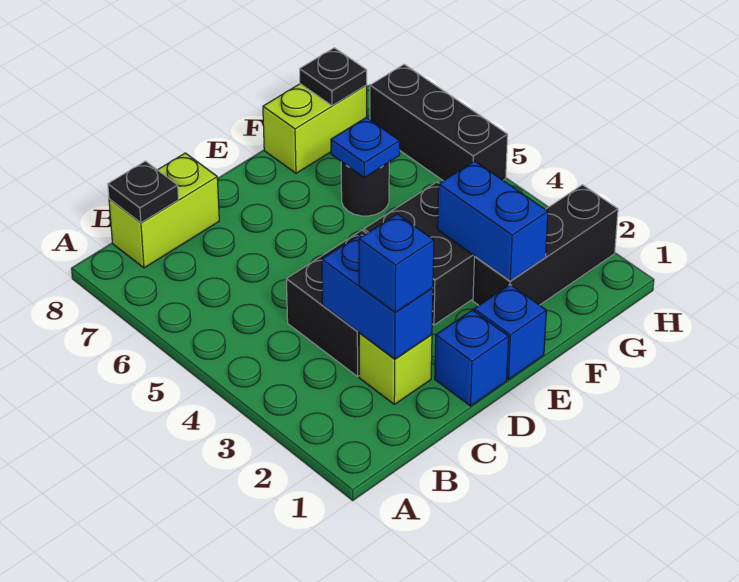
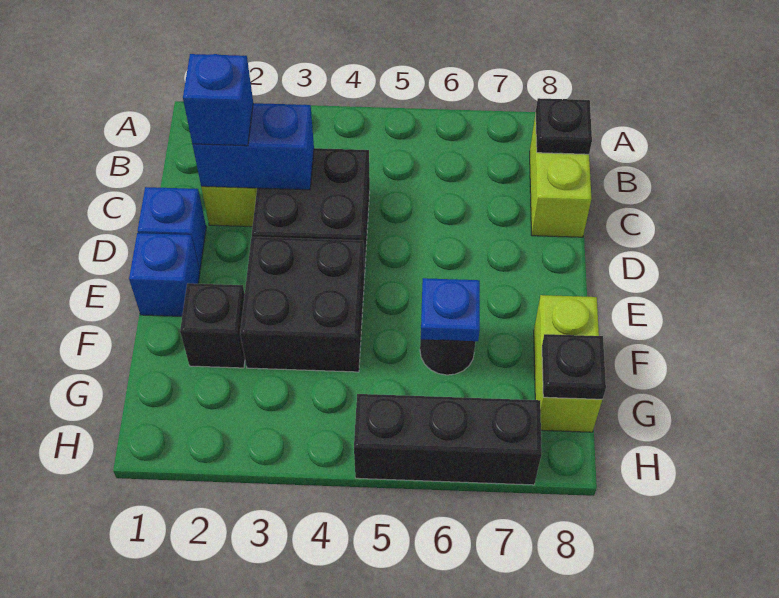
black 1x3 brick [473,185,618,305] -> black 1x1 brick [180,283,245,368]
blue 1x2 brick [438,161,548,281] -> none

